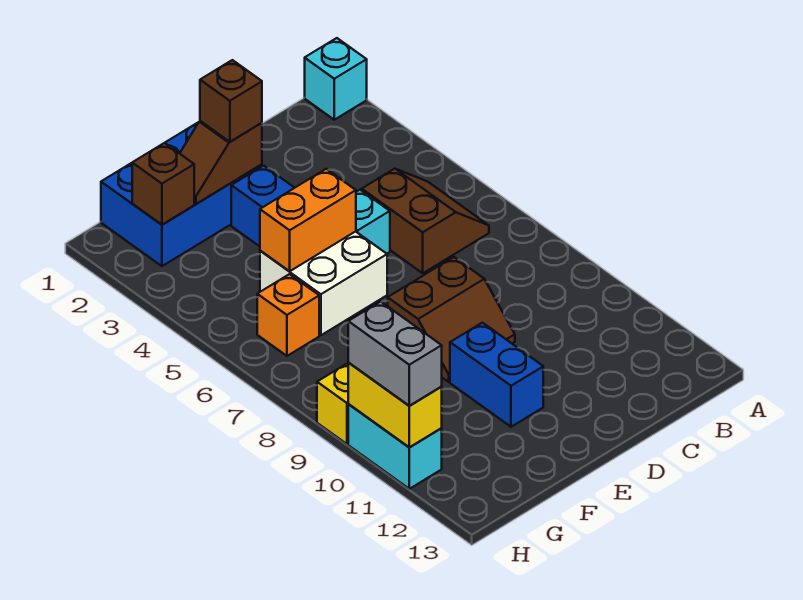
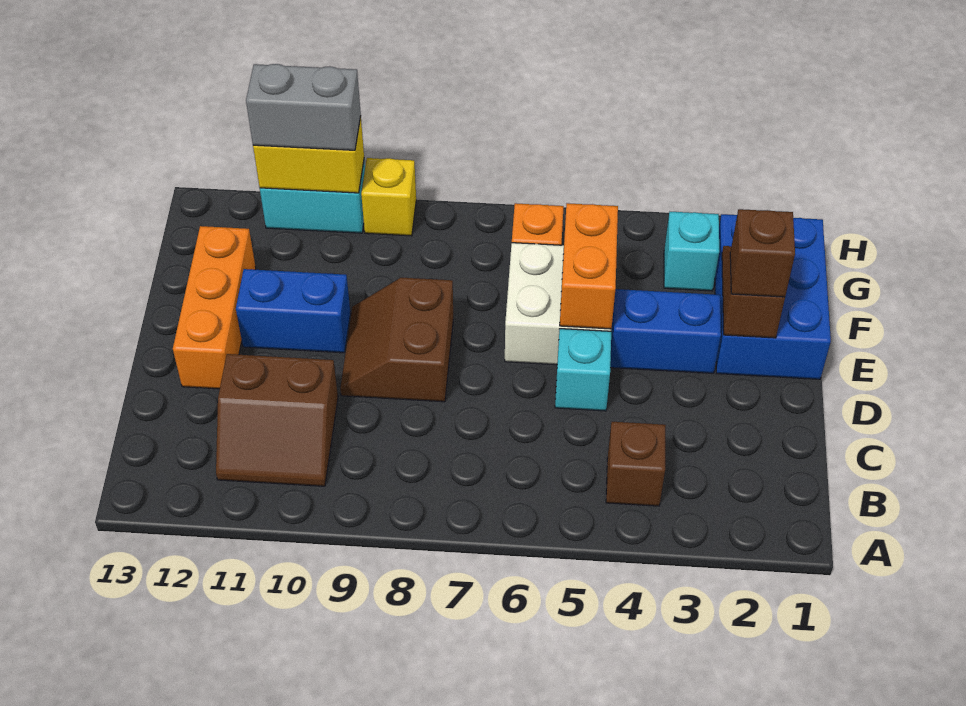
cyan 1x1 brick [305,38,367,120] -> cyan 1x1 brick moved to [664,212,719,291]
brown 2x2 slope [362,169,489,273] -> brown 2x2 slope moved to [216,354,338,486]
none -> orange 1x3 brick [173,226,256,389]
brown 1x1 brick [132,143,194,225] -> brown 1x1 brick moved to [606,422,666,506]

